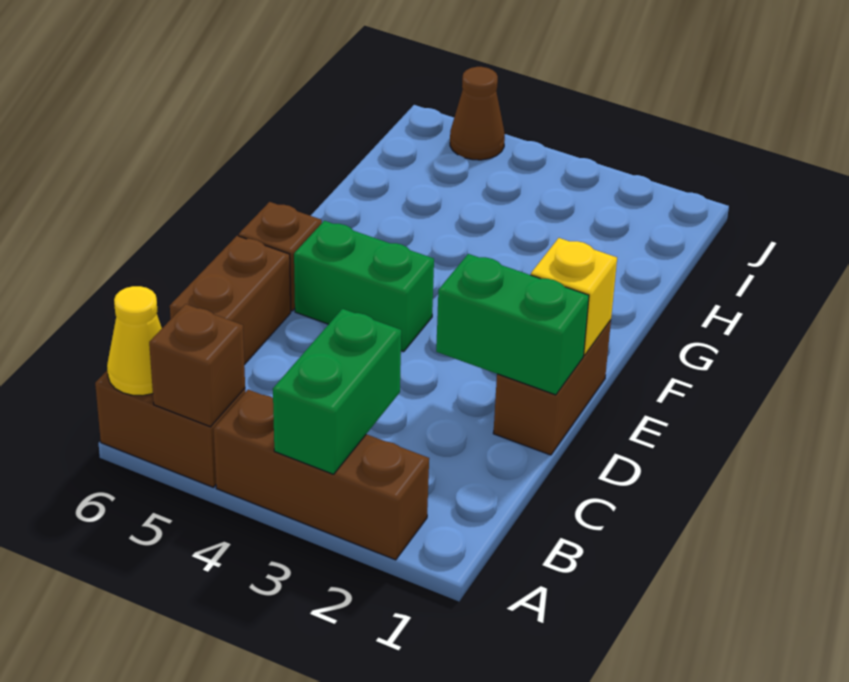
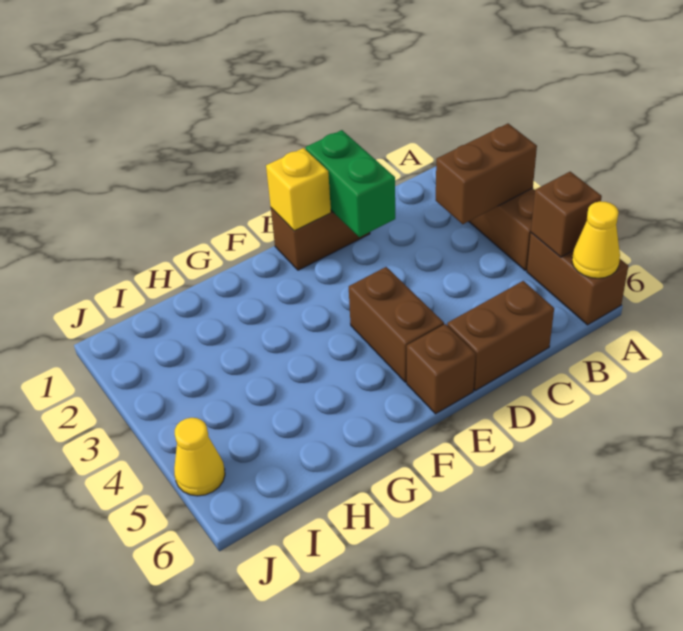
green 1x2 brick [273,309,401,474] -> brown 1x2 brick [436,124,537,224]
green 1x2 brick [294,221,434,352] -> brown 1x2 brick [349,267,444,382]
brown 1x1 cone [450,67,505,160] -> yellow 1x1 cone [174,418,225,496]

